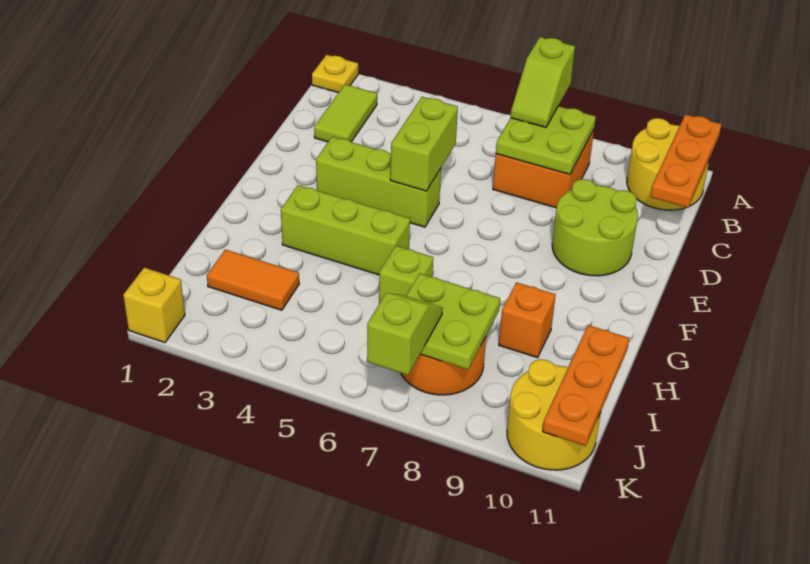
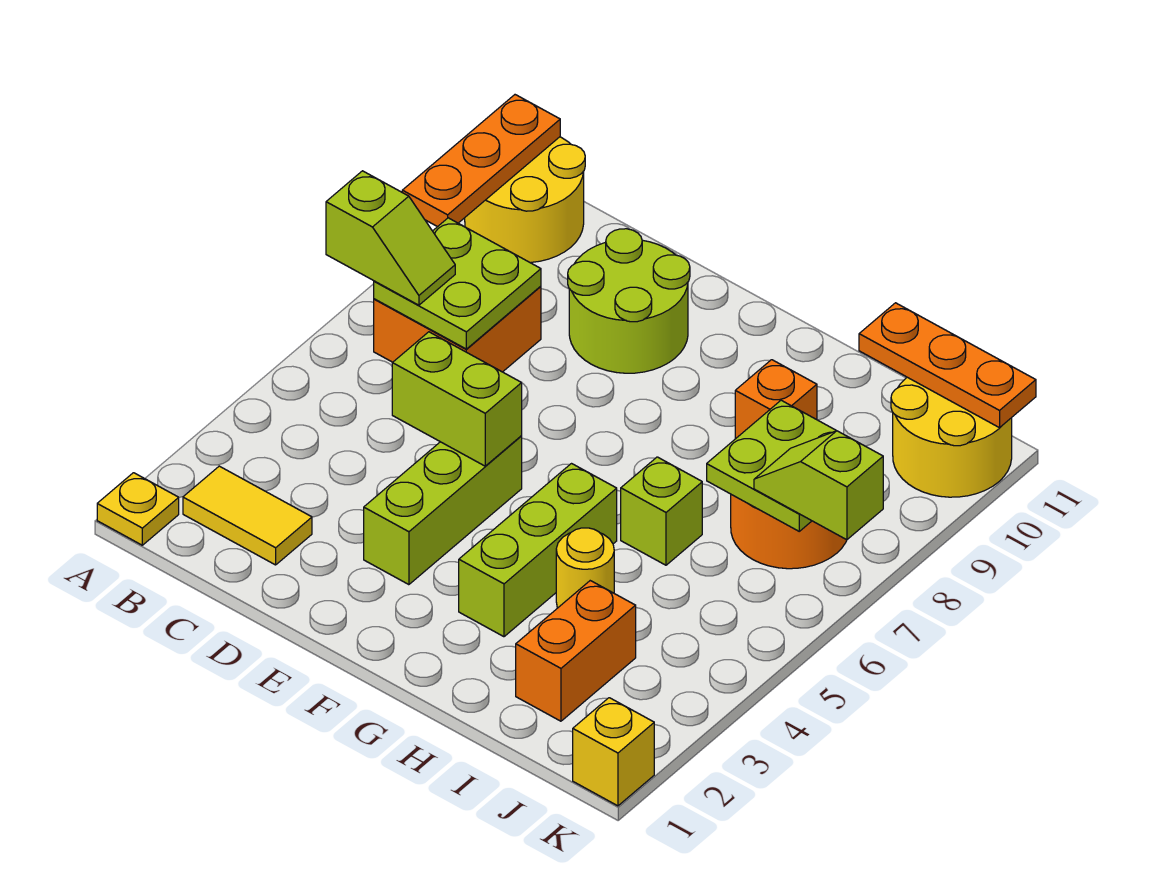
orange 1x3 plate [650,114,722,208] -> orange 1x3 plate turned to [402,95,560,227]
lime 1x2 tile [314,85,377,142] -> yellow 1x2 tile [183,466,312,565]
none -> yellow 1x1 round brick [556,528,614,608]
orange 1x2 tile [207,250,299,310] -> orange 1x2 brick [516,581,636,721]

